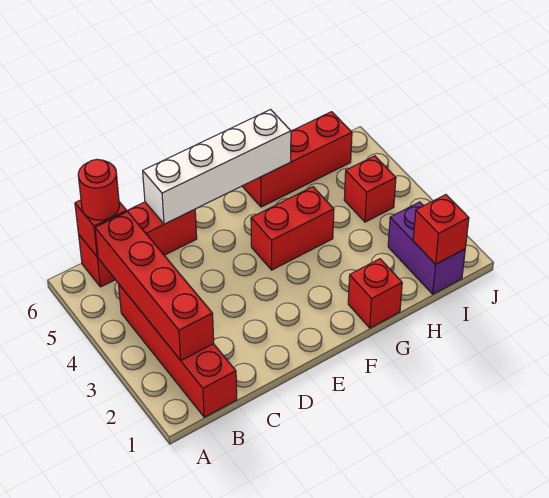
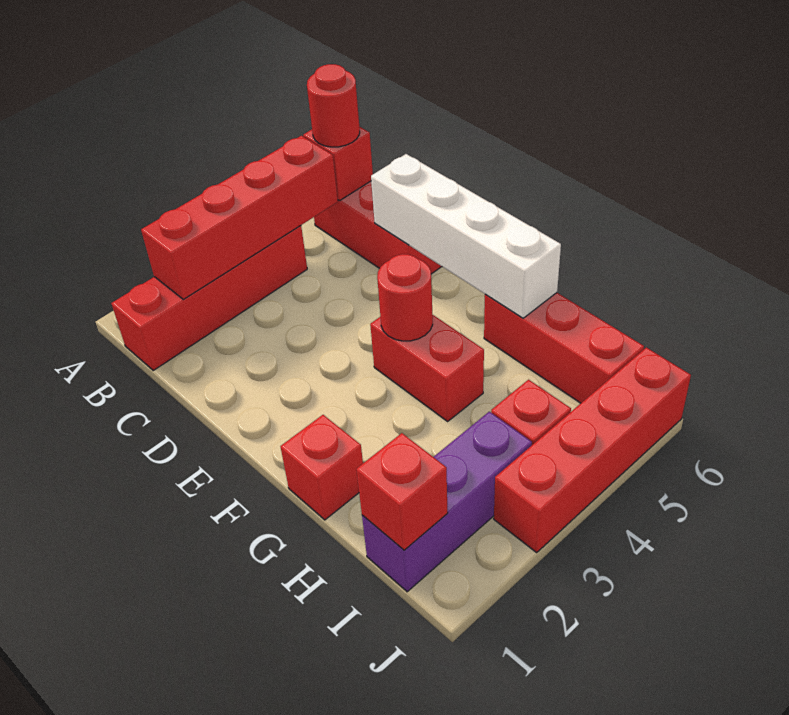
none -> red 1x1 round brick [377,254,433,341]
purple 1x2 brick [388,202,465,294] -> purple 1x3 brick [362,412,532,592]
none -> red 1x4 brick [494,347,691,552]

